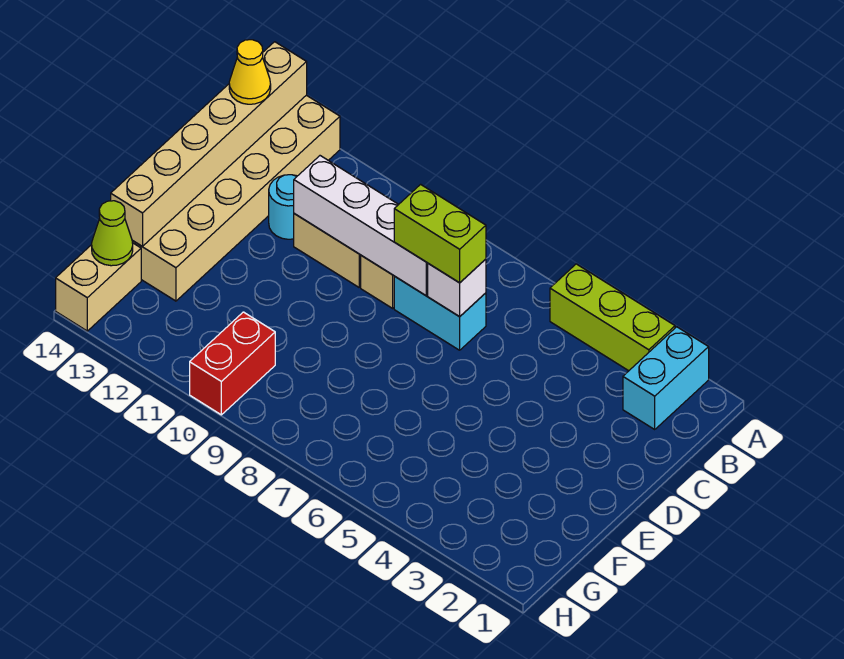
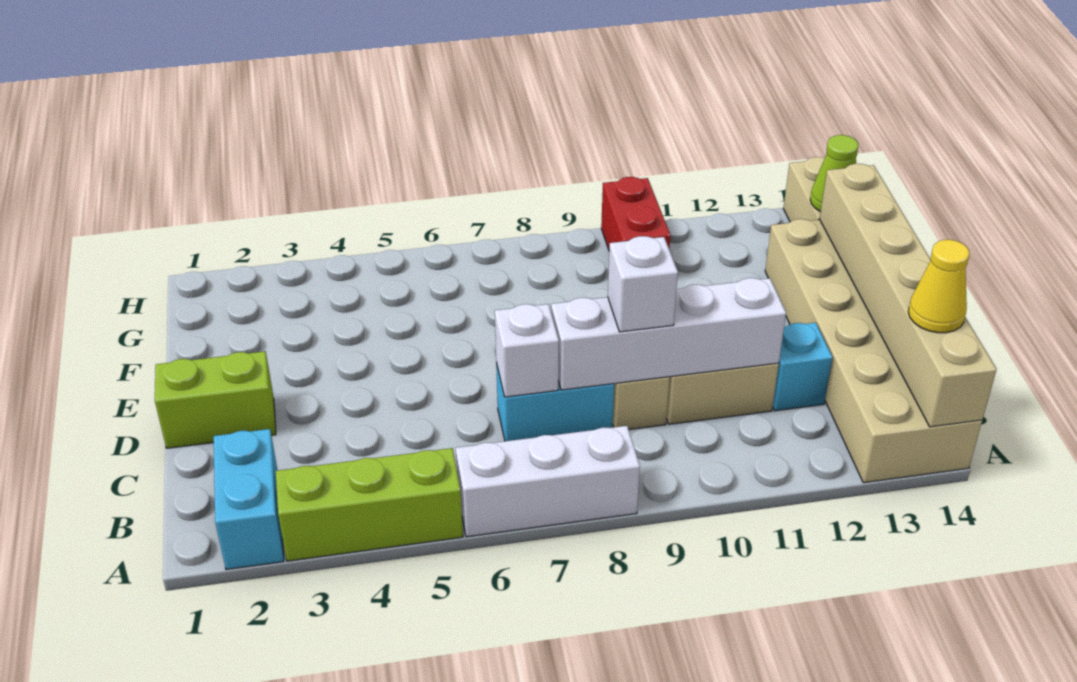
none -> white 1x3 brick [456,426,640,537]
lime 1x2 brick [394,184,486,283] -> lime 1x2 brick moved to [155,351,276,448]
none -> white 1x1 brick [608,236,678,332]
cyan 1x1 round brick [269,175,297,239] -> cyan 1x1 brick [773,323,833,411]

